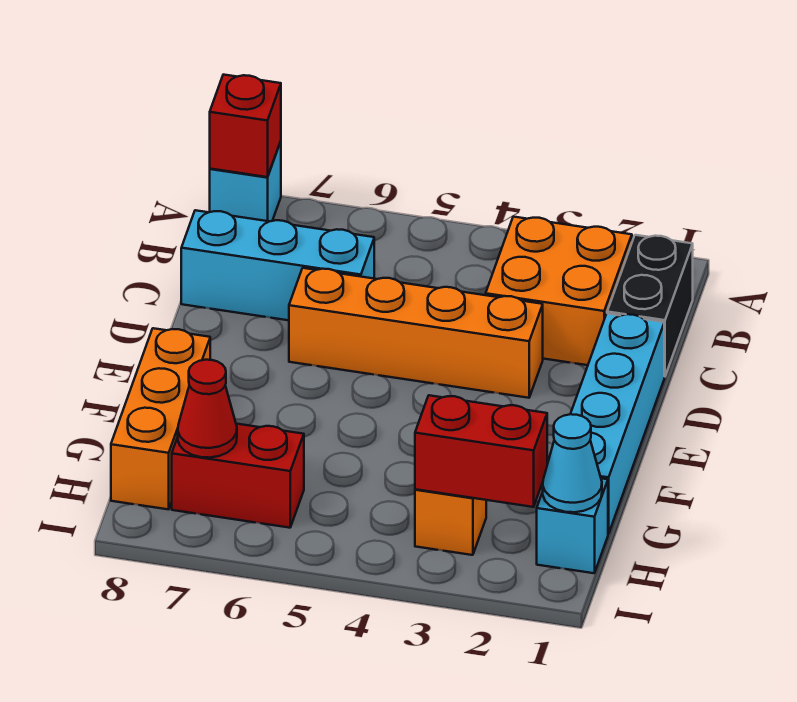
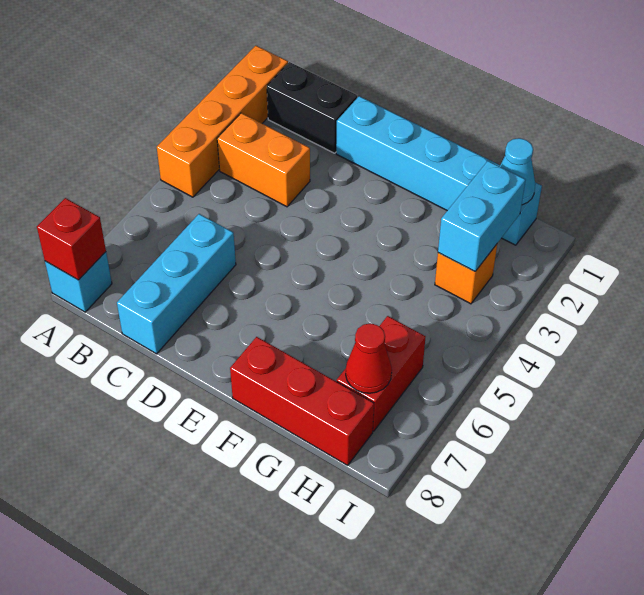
orange 2x2 brick [486,217,632,365] -> orange 1x2 brick [217,113,310,207]
orange 1x4 brick [289,268,543,398] -> orange 1x4 brick moved to [157,46,288,197]
orange 1x3 brick [111,328,210,509] -> red 1x3 brick [230,337,374,465]
red 1x2 brick [415,395,547,507] -> cyan 1x2 brick [438,161,525,271]

